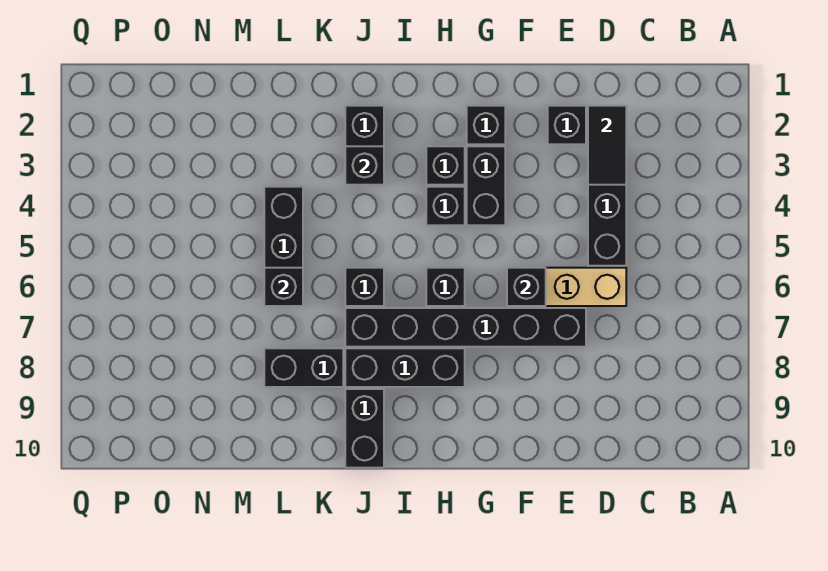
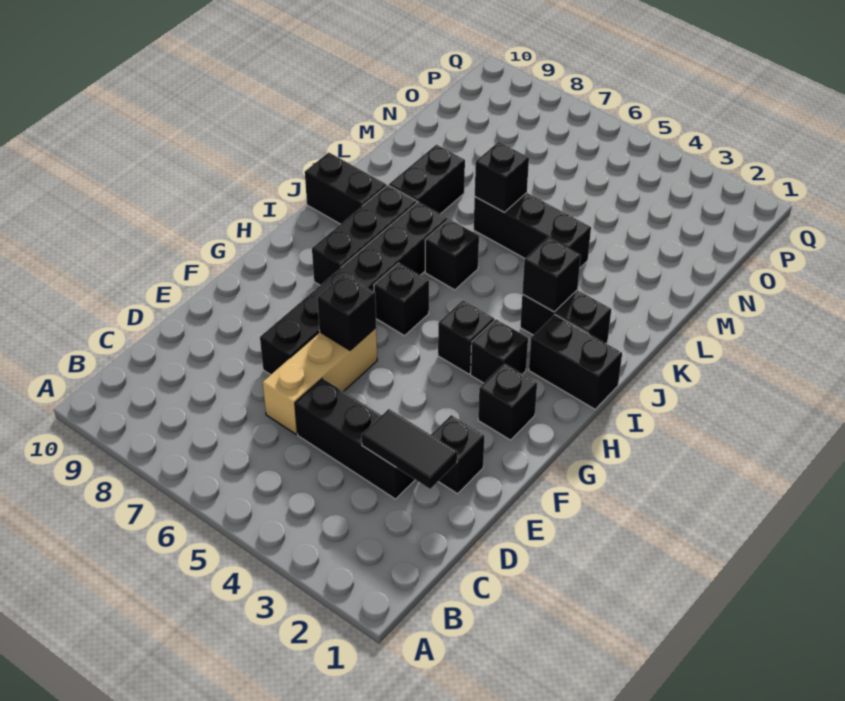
black 1x2 brick [467,146,505,225] -> black 1x2 brick moved to [529,315,622,409]

